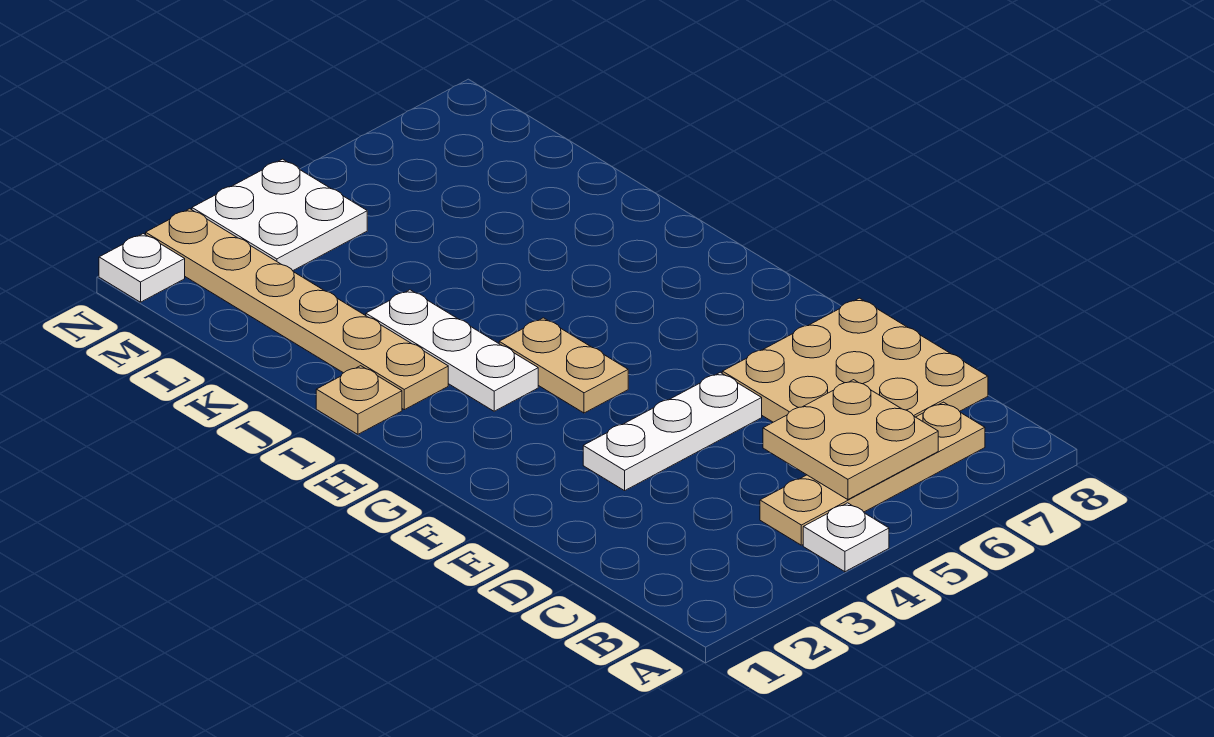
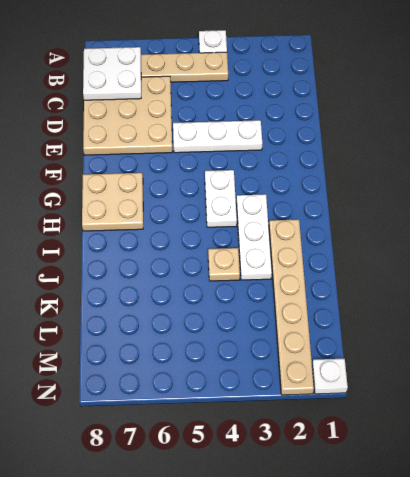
tan 2x2 plate [763,380,938,500] -> tan 2x2 plate moved to [82,173,143,231]
tan 1x2 plate [499,318,628,413] -> white 1x2 plate [205,170,237,227]
tan 1x1 plate [316,366,402,434] -> tan 1x1 plate moved to [208,248,240,281]
white 2x2 plate [192,159,367,271] -> white 2x2 plate moved to [83,47,141,100]

